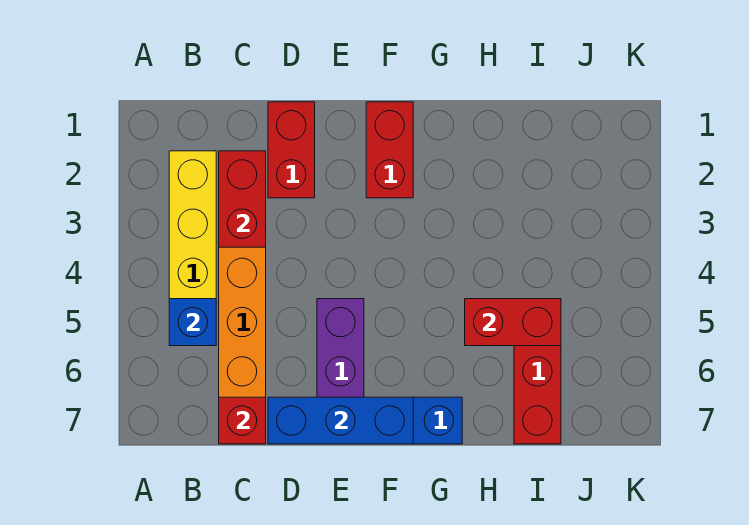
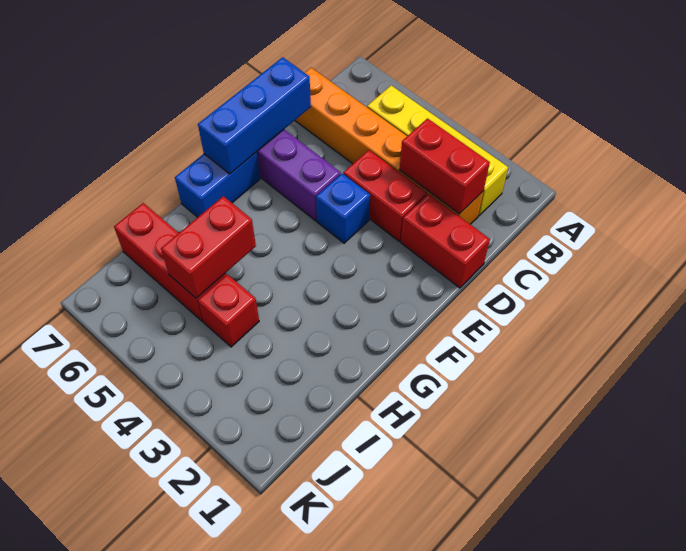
blue 1x1 brick [169,299,216,346] -> blue 1x1 brick moved to [316,174,370,243]
red 1x1 brick [219,397,266,444] -> red 1x1 brick moved to [198,274,259,347]
red 1x2 brick [366,102,413,198] -> red 1x2 brick moved to [343,150,427,241]

